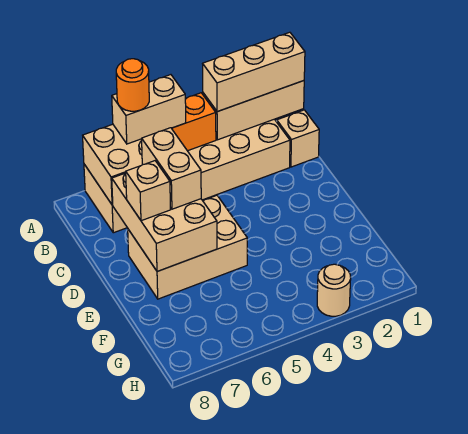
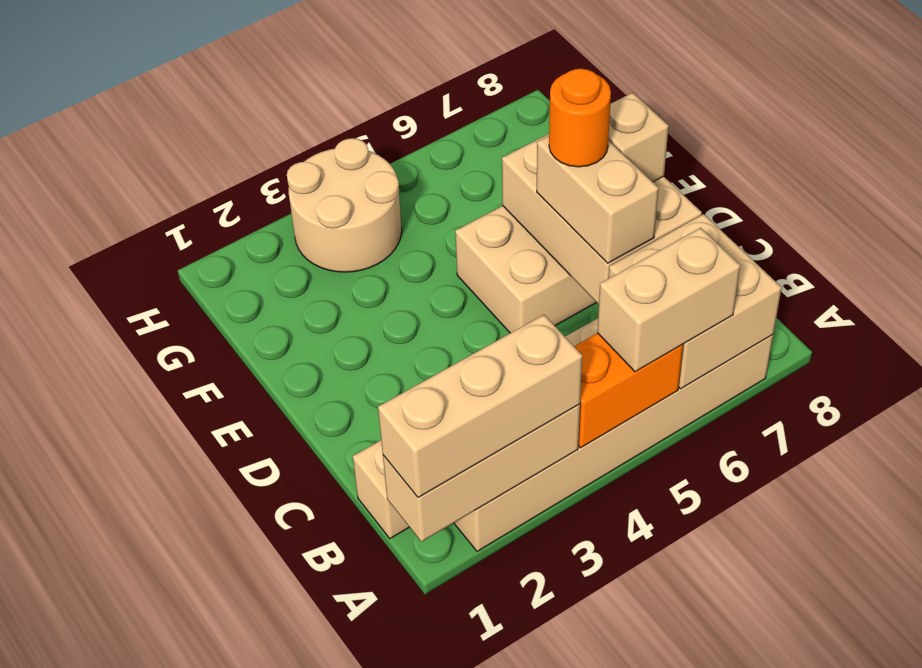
orange 1x1 round brick [116,59,149,111] -> orange 1x1 round brick moved to [549,69,611,167]
tan 1x1 round brick [317,264,351,316] -> tan 2x2 round brick [287,138,402,272]

